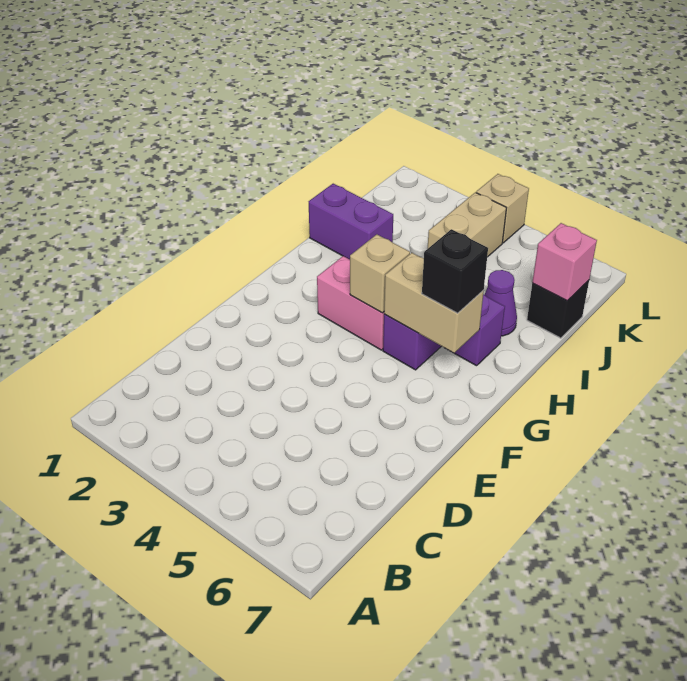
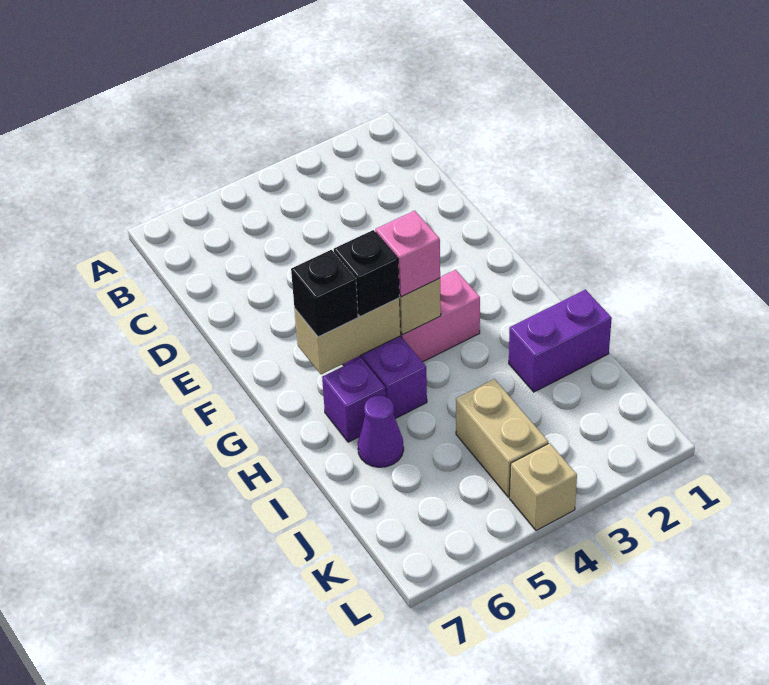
black 1x1 brick [527,280,589,338] -> black 1x1 brick moved to [334,230,399,316]
pink 1x1 brick [532,223,597,301] -> pink 1x1 brick moved to [375,211,440,297]

